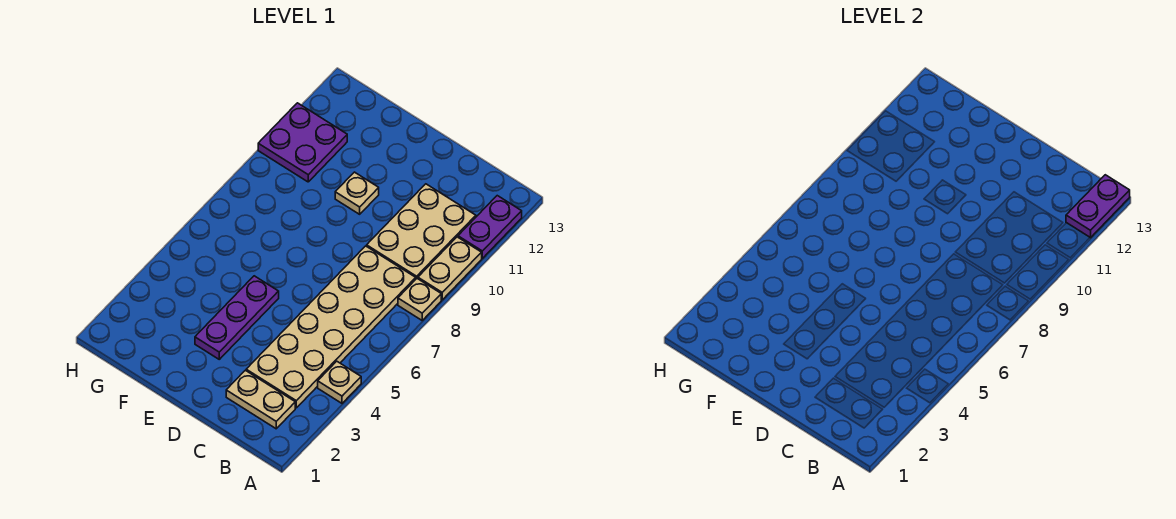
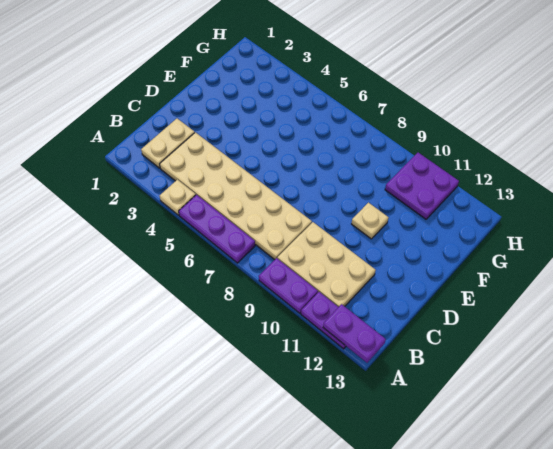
tan 1x1 plate [398,279,441,320] -> none
tan 1x2 plate [418,237,482,300] -> purple 1x2 plate [259,258,318,313]
purple 1x3 plate [195,276,279,359] -> purple 1x3 plate moved to [179,195,255,263]

